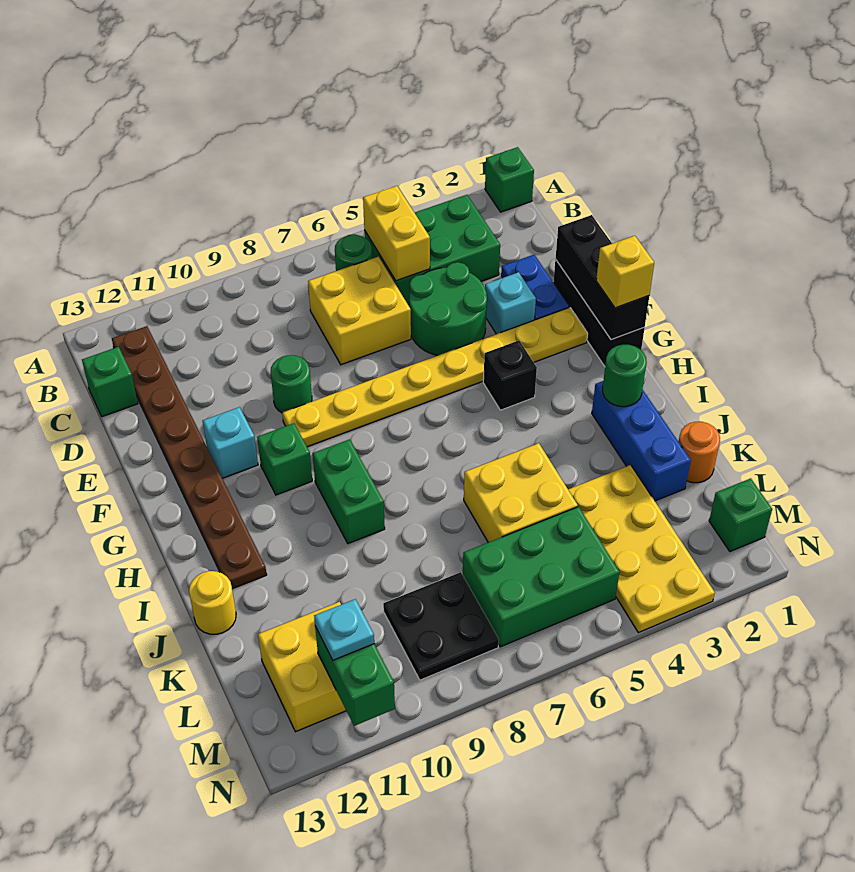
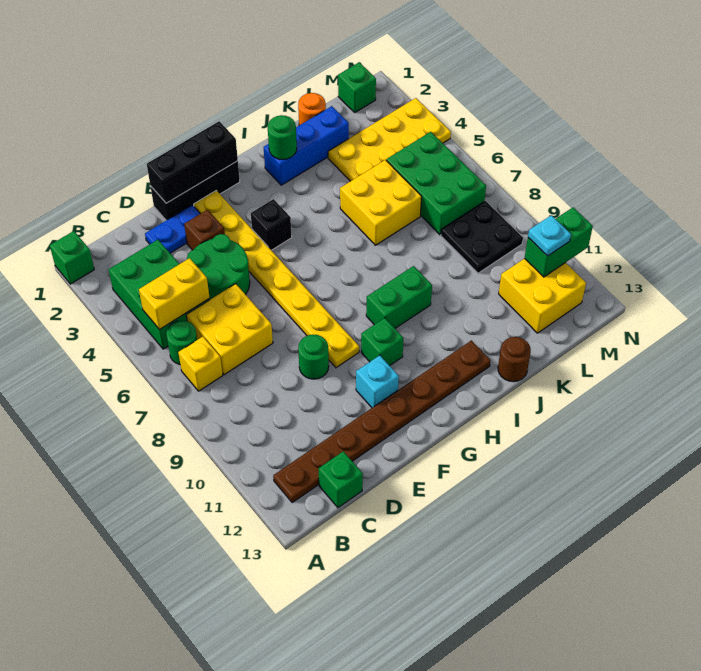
cyan 1x1 brick [485,272,536,334] -> brown 1x1 brick [184,210,225,250]
yellow 1x1 brick [596,236,654,308] -> yellow 1x1 brick moved to [178,337,223,391]
yellow 1x1 round brick [189,571,236,634] -> brown 1x1 round brick [498,337,531,382]

